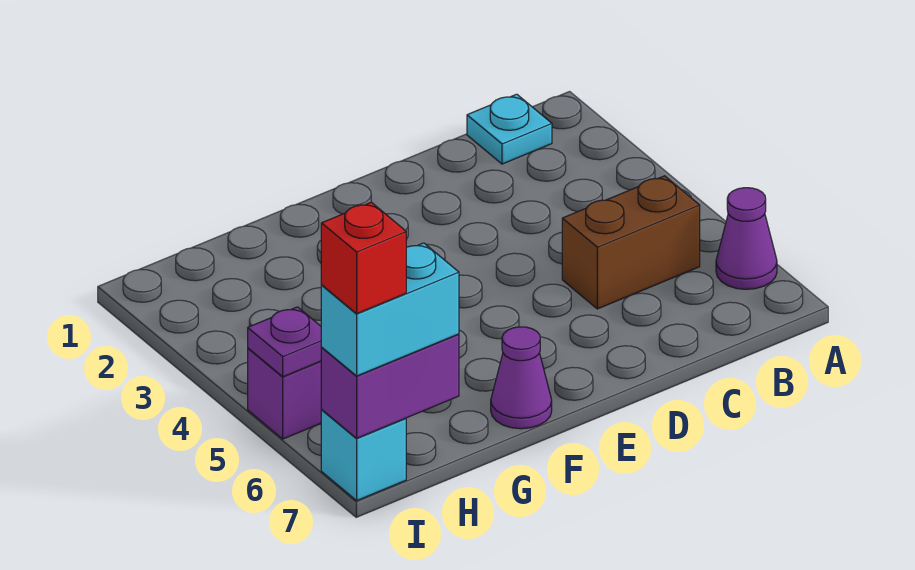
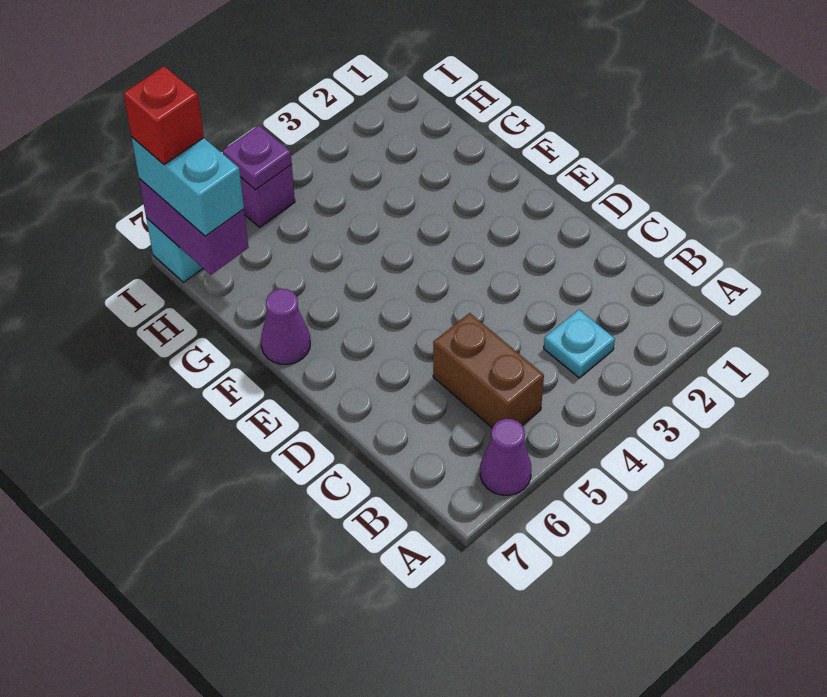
cyan 1x1 plate [467,94,552,164] -> cyan 1x1 plate moved to [544,310,615,378]

